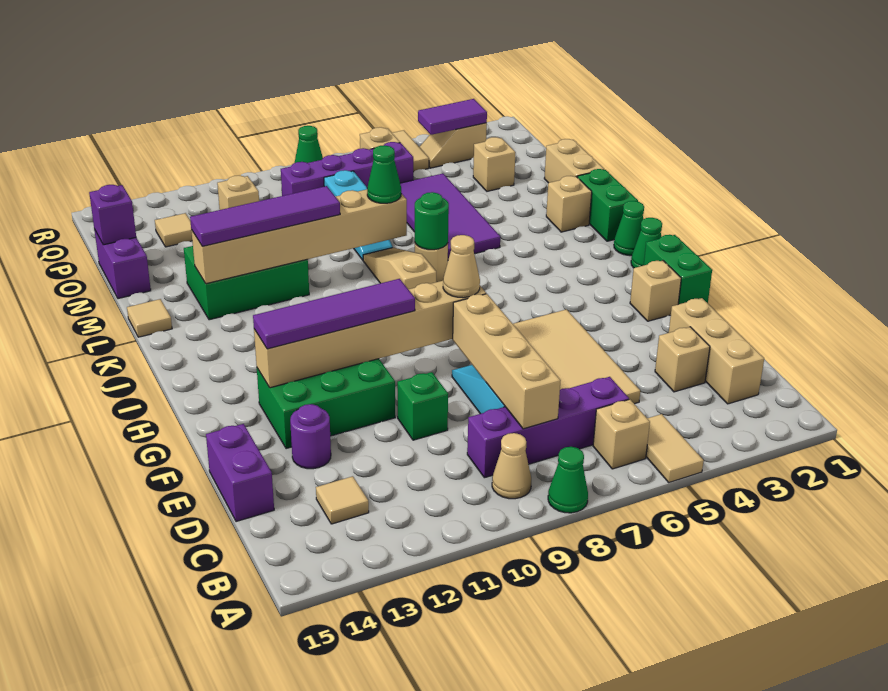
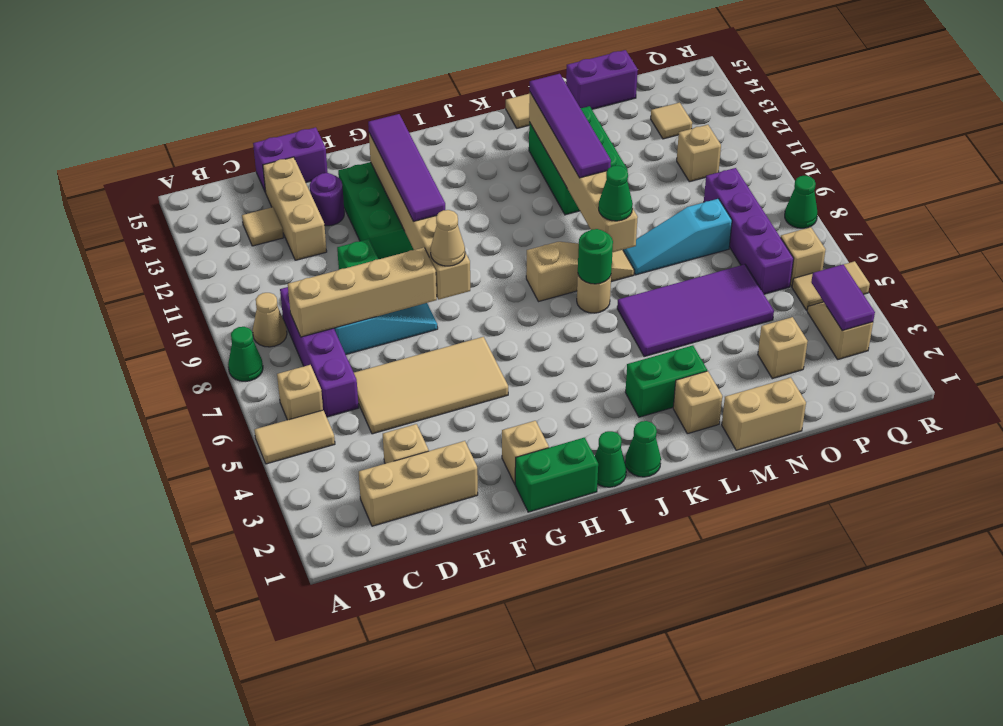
none -> tan 1x3 brick [263,157,327,260]
green 1x2 brick [578,169,638,241] -> green 1x2 brick moved to [625,345,707,417]
purple 1x1 brick [89,185,136,245] -> none

